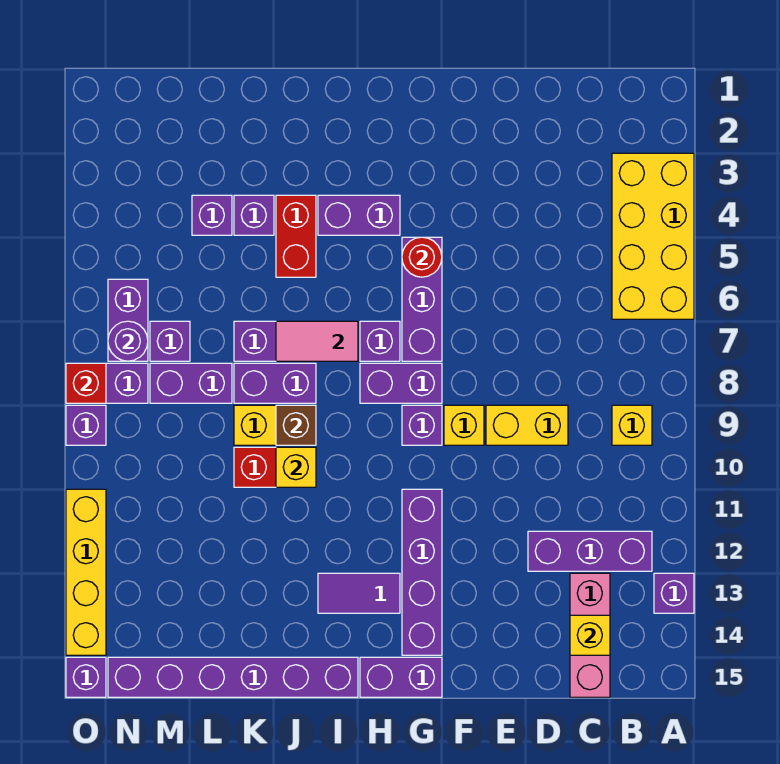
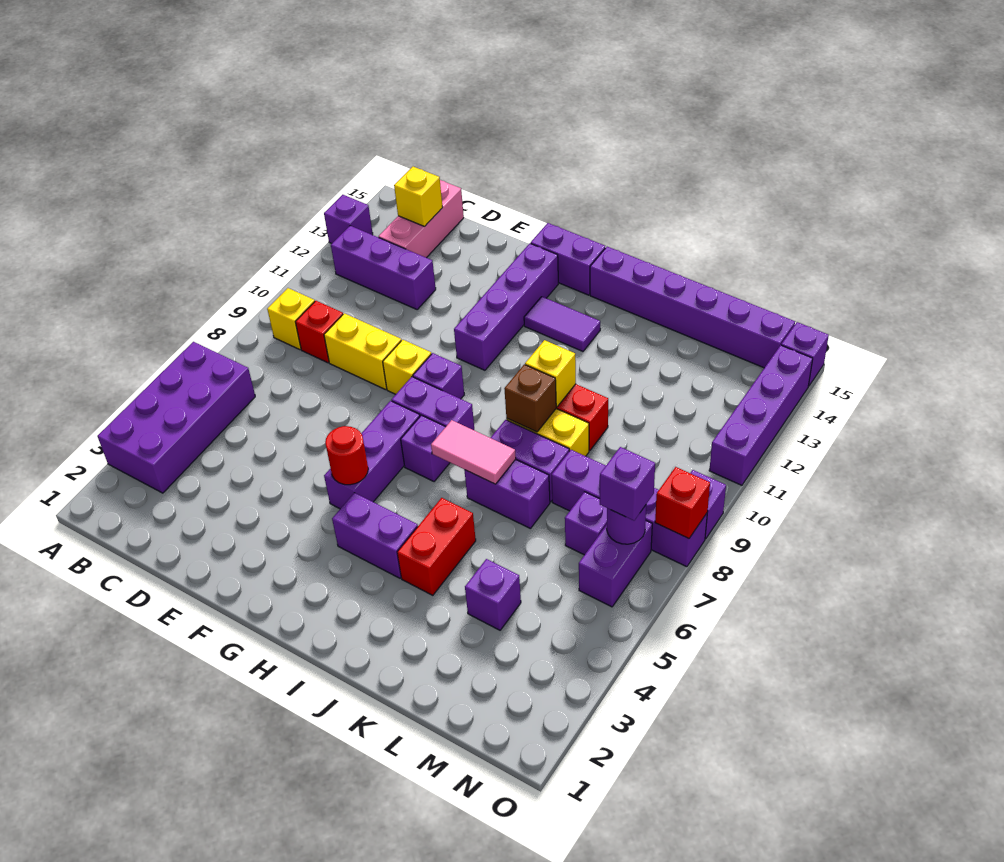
yellow 2x4 brick [612,153,694,319] -> purple 2x4 brick [97,342,255,493]
none -> red 1x1 brick [296,301,343,363]
purple 1x1 brick [234,195,274,235] -> purple 1x1 brick moved to [599,447,655,520]
yellow 1x4 brick [66,489,106,655] -> purple 1x4 brick [709,345,813,485]

